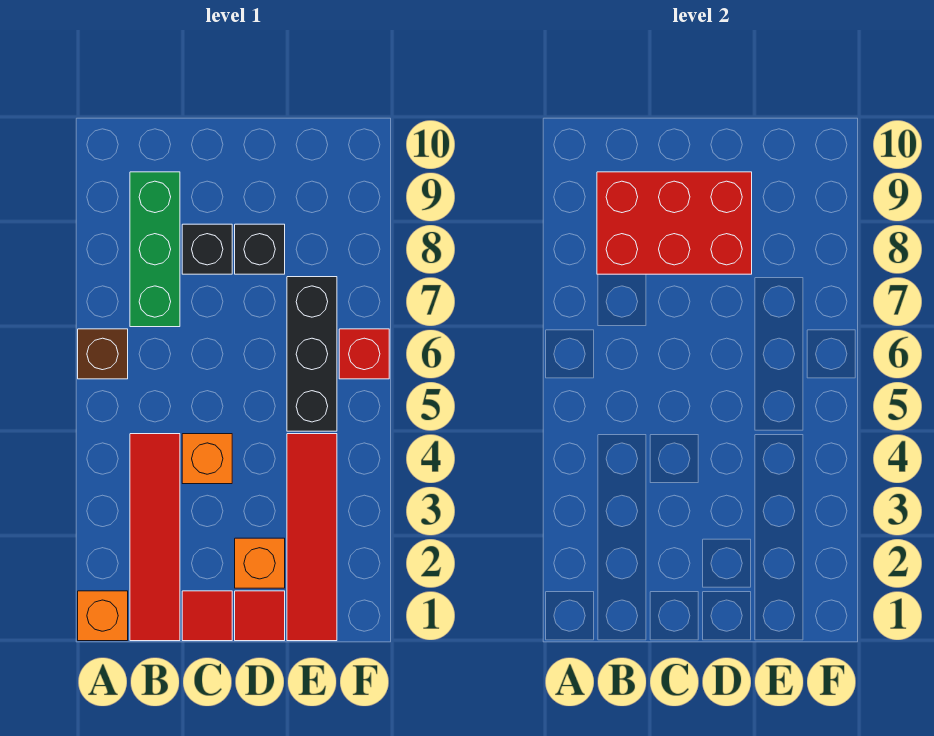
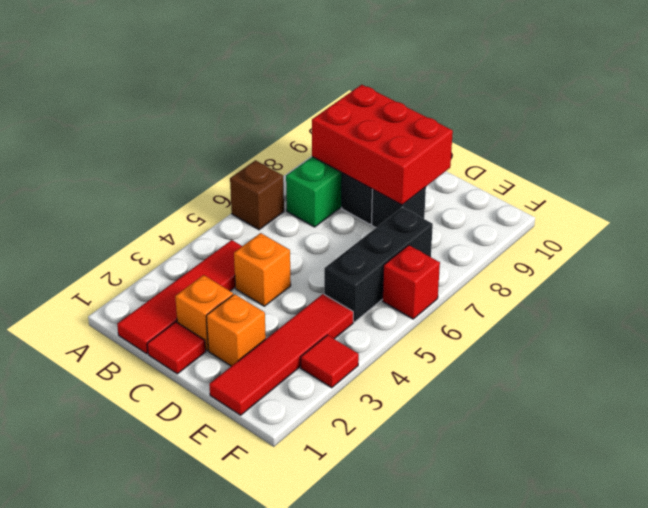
orange 1x1 brick [78,591,128,641] -> orange 1x1 brick moved to [175,275,233,351]
red 1x1 tile [235,591,285,641] -> red 1x1 tile moved to [301,335,359,388]

